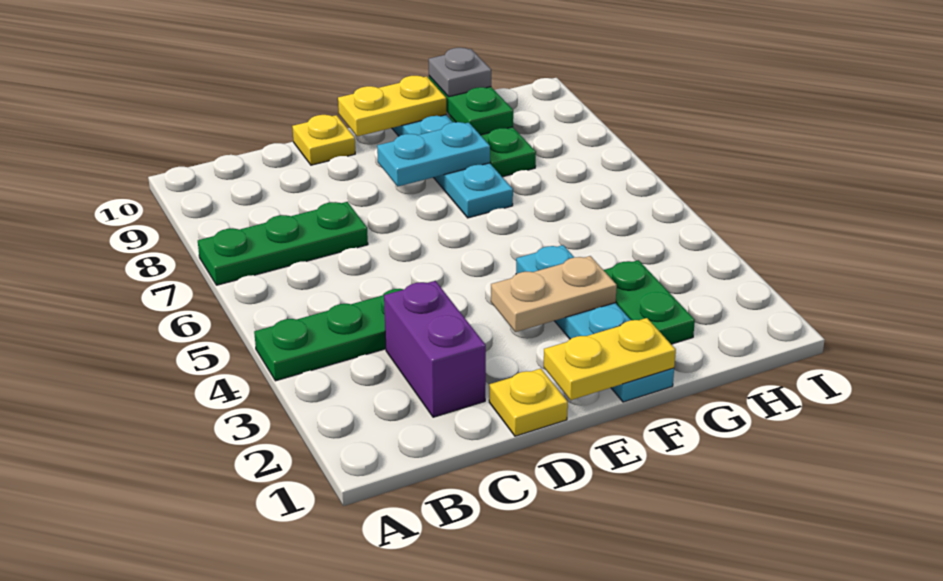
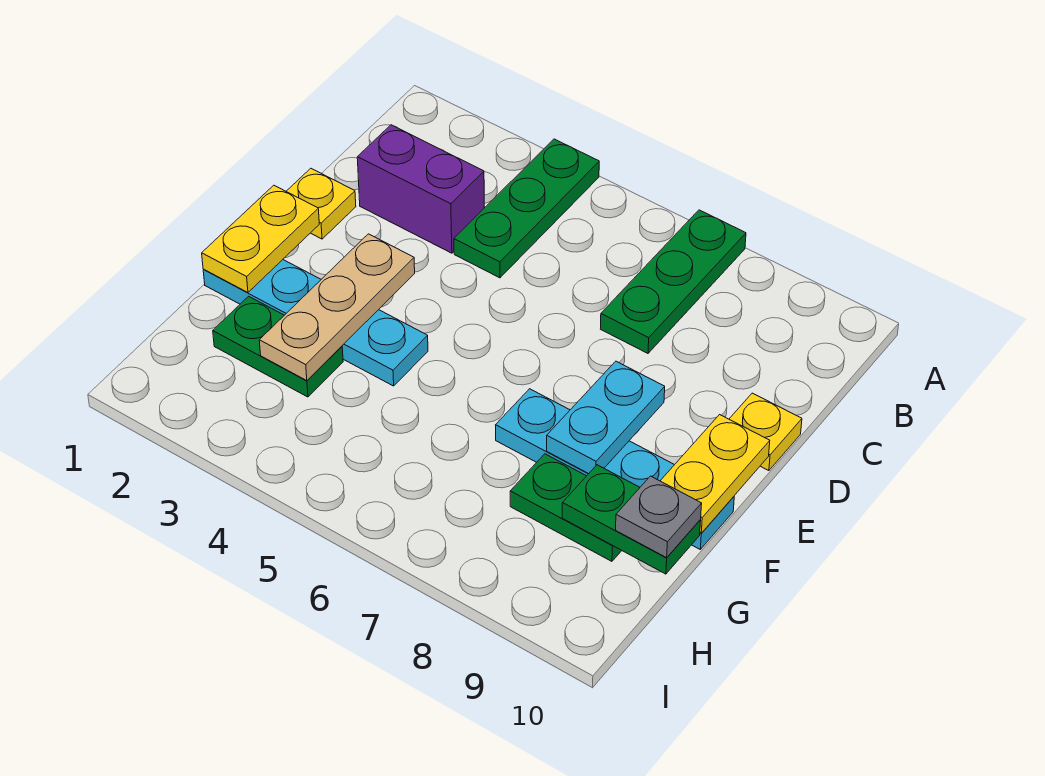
tan 1x2 plate [491,256,617,332] -> tan 1x3 plate [259,234,415,381]

